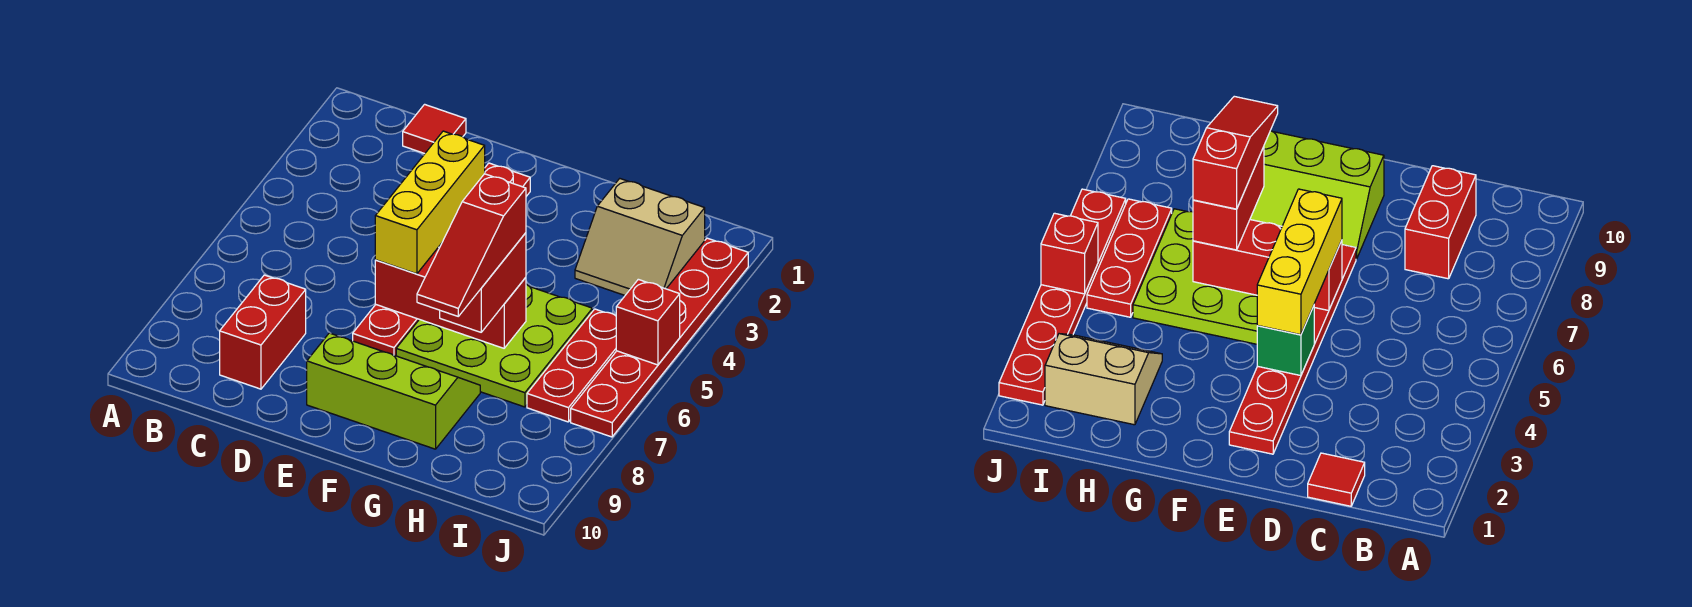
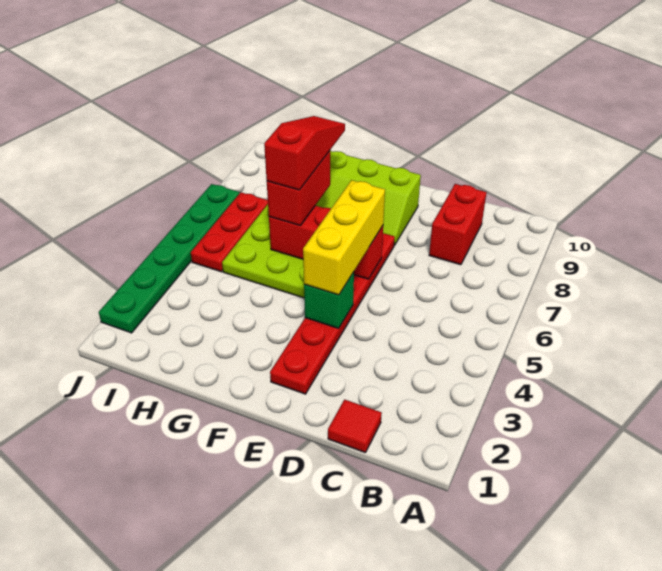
tan 2x2 slope [575,179,705,295] -> none
red 1x6 plate [571,238,748,437] -> green 1x6 plate [99,184,239,333]
red 1x1 brick [616,279,680,365] -> none

